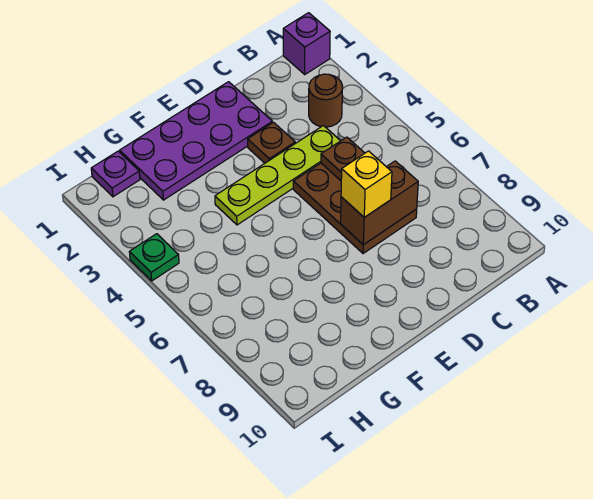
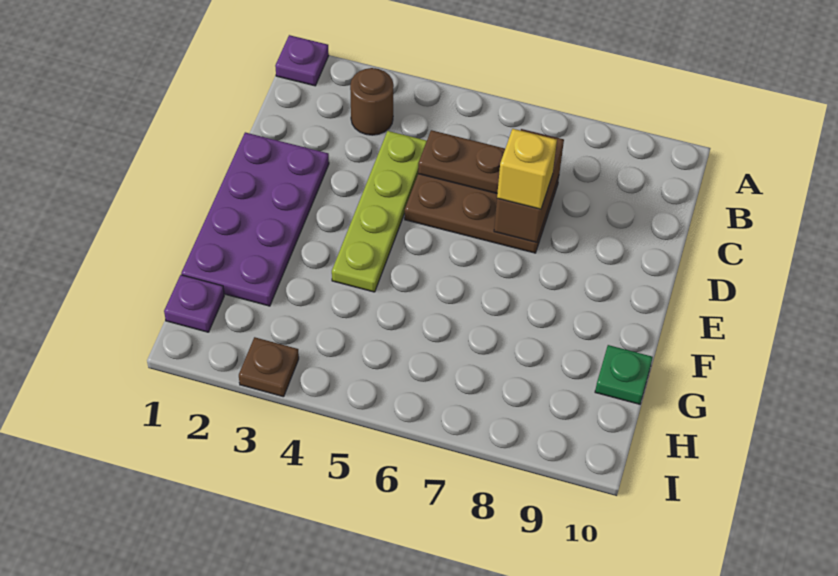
purple 1x1 brick [283,13,330,74] -> purple 1x1 plate [275,35,329,86]
brown 1x1 plate [248,122,295,163] -> brown 1x1 plate moved to [239,337,299,397]
green 1x1 plate [129,234,179,281] -> green 1x1 plate moved to [595,345,653,404]

